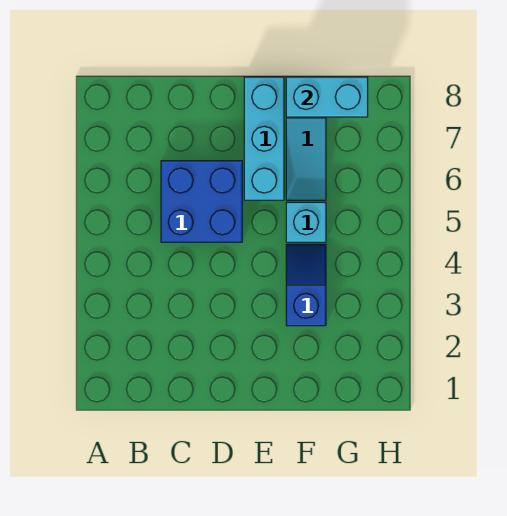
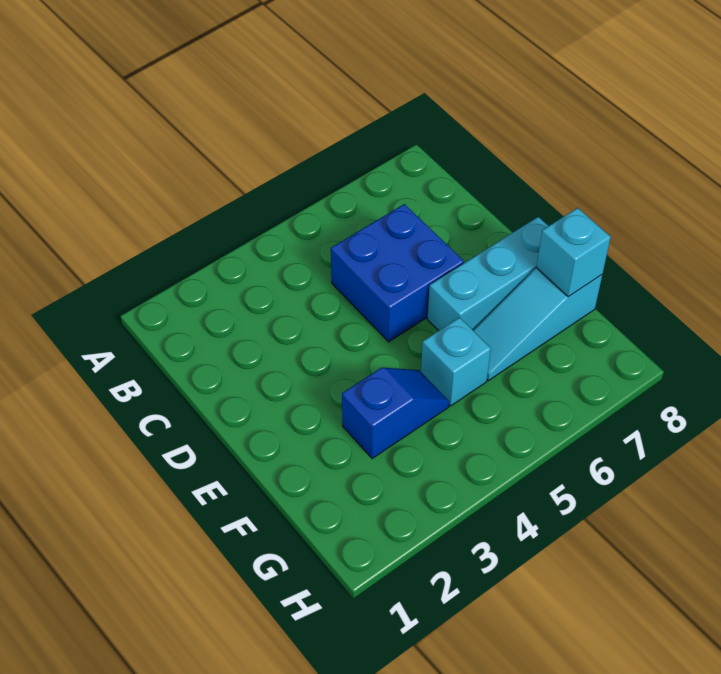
cyan 1x2 brick [286,77,368,117] -> cyan 1x1 brick [536,208,611,297]

